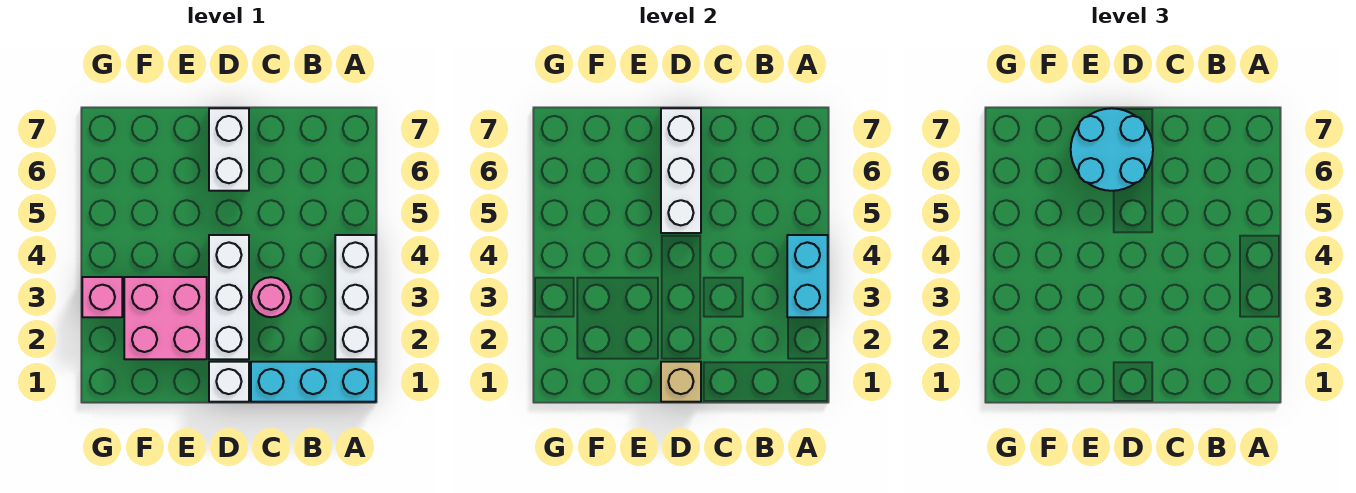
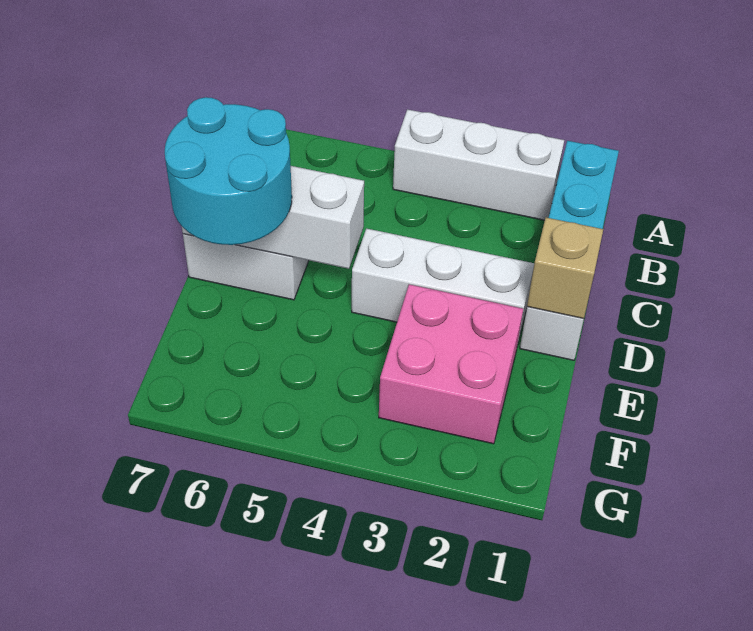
cyan 1x2 brick [787,235,828,317] -> none
pink 1x1 round brick [251,277,291,317] -> none
pink 1x1 brick [82,277,122,317] -> none

